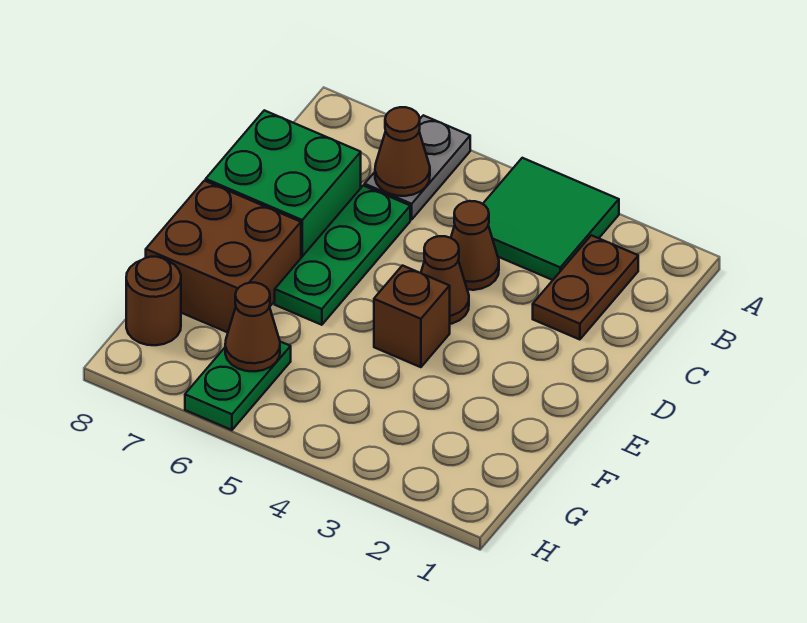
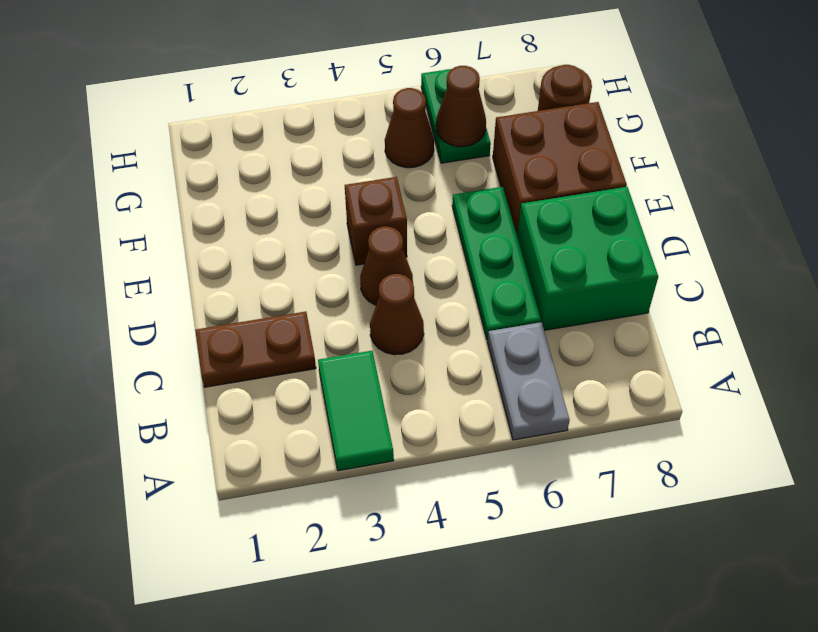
green 2x2 tile [483,158,619,280] -> green 1x2 tile [318,351,394,471]
brown 1x2 plate [533,235,638,340] -> brown 1x2 plate turned to [195,312,316,387]
brown 1x1 cone [375,107,430,196] -> brown 1x1 cone moved to [385,88,434,168]

